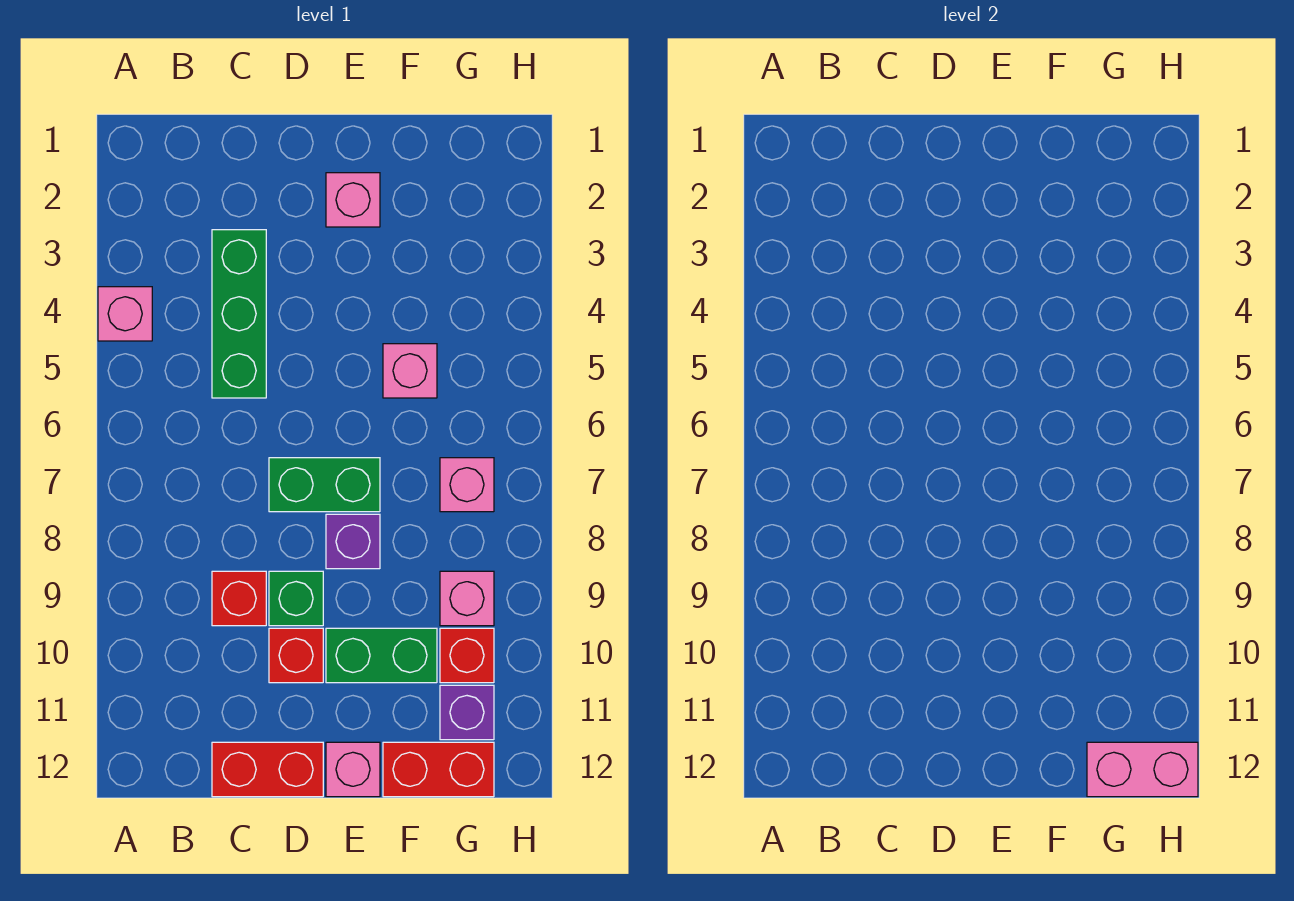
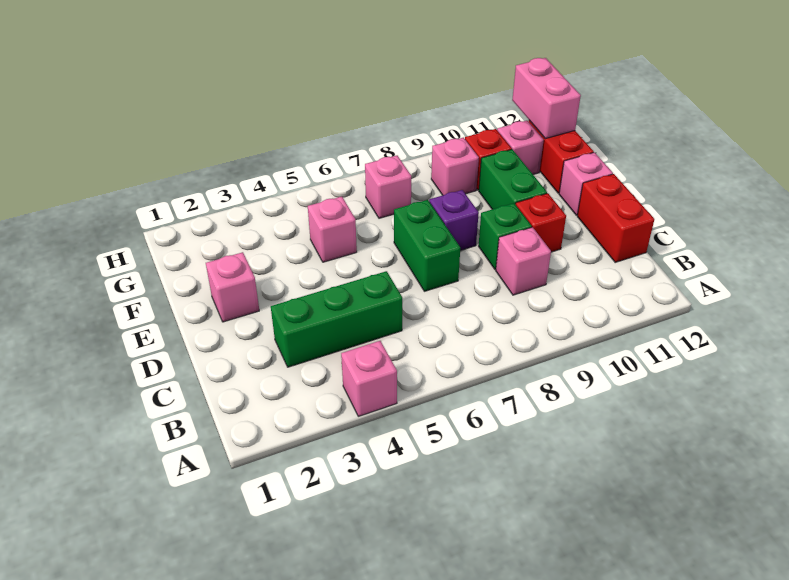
red 1x1 brick [212,571,266,626] -> pink 1x1 brick [496,227,551,295]
purple 1x1 brick [440,685,494,740] -> pink 1x1 brick [497,121,544,174]

